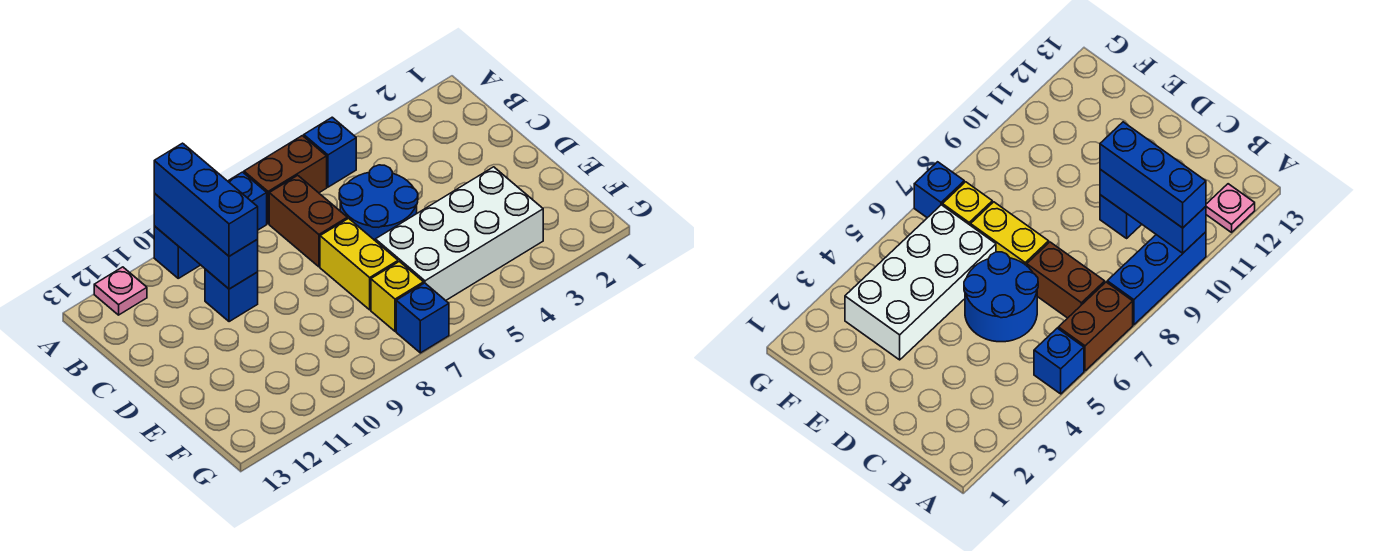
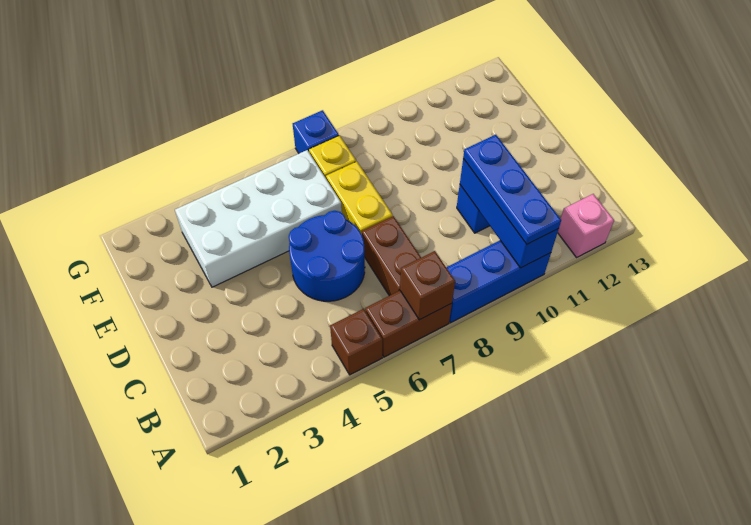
blue 1x1 brick [304,117,356,187] -> brown 1x1 brick [330,309,382,375]
none -> brown 1x1 brick [400,251,455,320]
blue 1x3 brick [154,143,258,256] -> blue 1x3 plate [463,135,561,244]
pink 1x1 plate [94,267,147,315] -> pink 1x1 brick [558,194,614,257]

